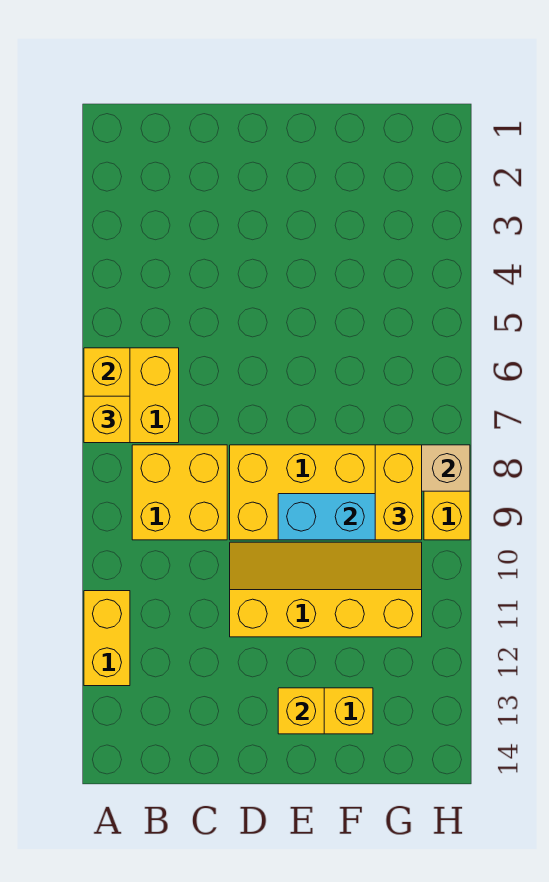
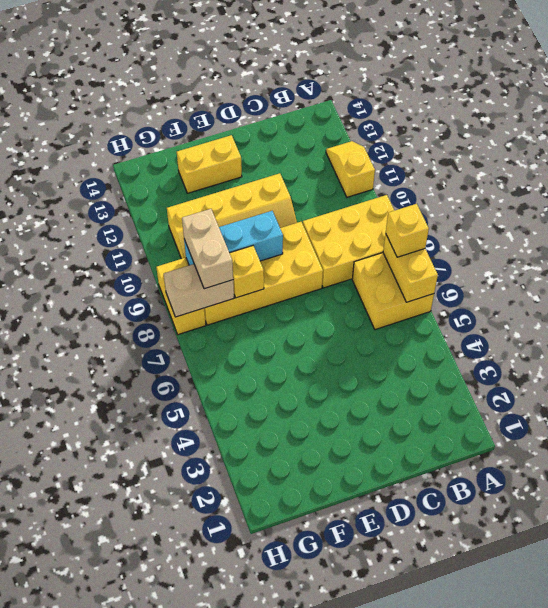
yellow 1x2 brick [84,591,130,686] -> yellow 1x2 slope [326,141,375,197]
yellow 2x2 brick [132,445,227,540] -> yellow 2x3 brick [302,195,395,288]
yellow 1x1 brick [278,688,324,734] -> yellow 1x1 brick moved to [230,246,264,298]
yellow 1x2 brick [375,445,422,540] -> tan 1x2 brick [182,209,233,289]

